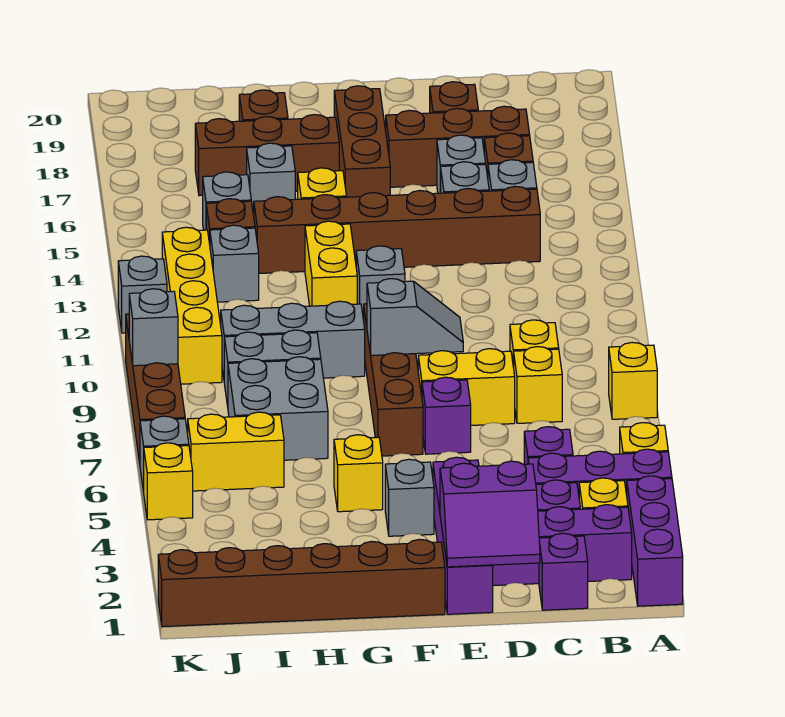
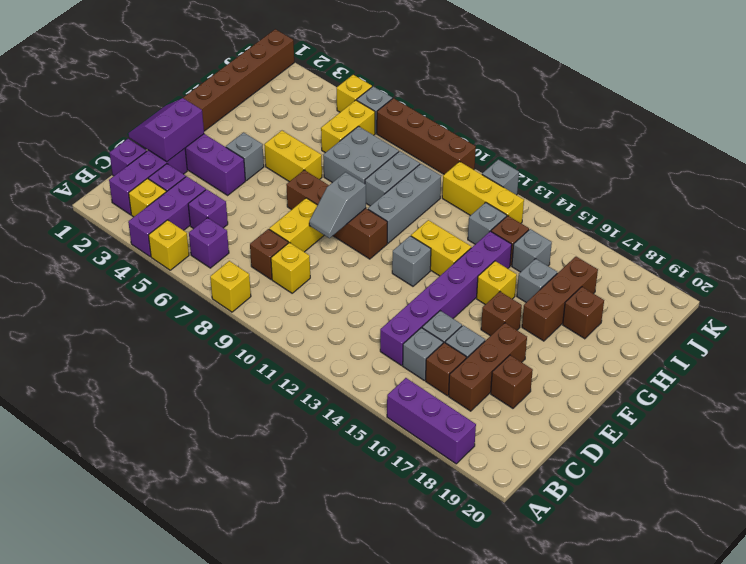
purple 1x3 brick [627,476,683,606] -> purple 1x3 brick moved to [387,378,476,464]
yellow 1x1 brick [514,347,562,423] -> brown 1x1 brick [250,229,288,280]
brown 1x6 brick [254,186,540,273] -> purple 1x6 brick [380,231,512,365]
purple 1x1 brick [422,377,471,454] -> purple 1x1 brick moved to [189,218,229,268]
brown 1x3 brick [334,86,390,197] -> brown 1x1 brick [481,292,522,336]
yellow 1x1 brick [334,435,383,512] -> yellow 1x2 brick [264,130,322,182]
yellow 1x4 brick [162,227,222,384] -> yellow 1x3 brick [442,162,524,223]
grey 1x1 brick [129,289,178,366] -> none

